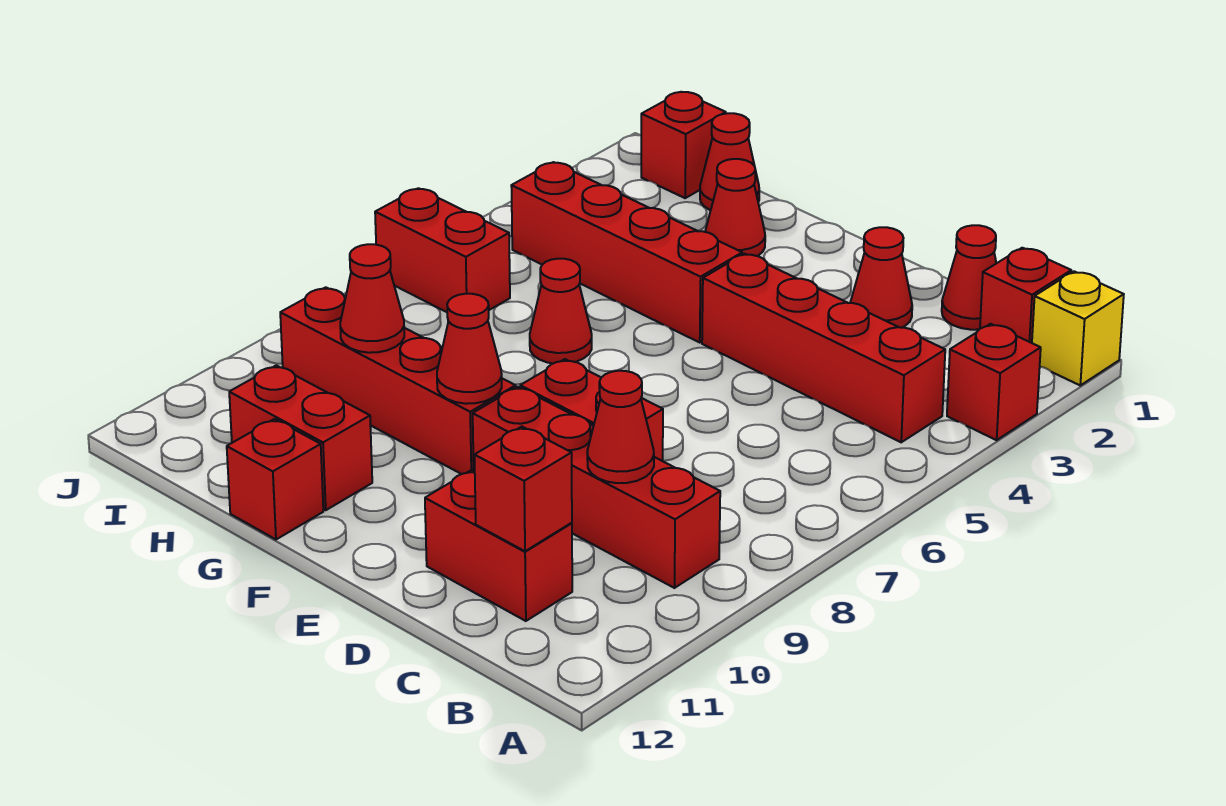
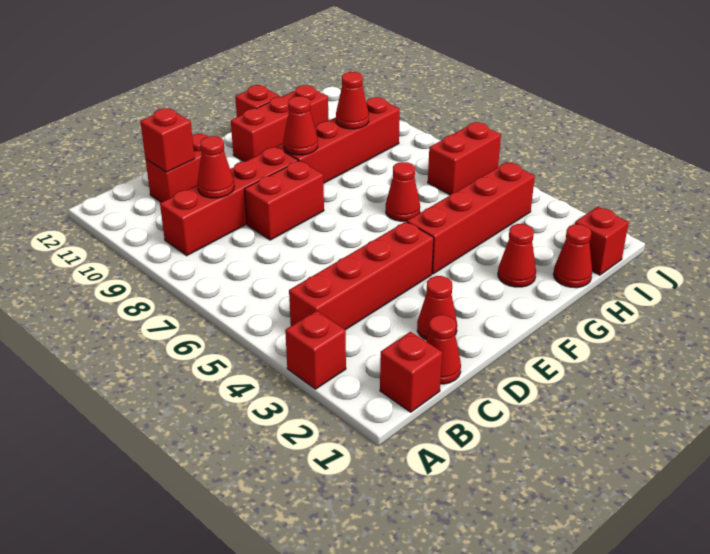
yellow 1x1 brick [1032,271,1124,385] -> none
red 1x2 brick [229,365,372,510] -> red 1x3 brick [231,85,328,161]

